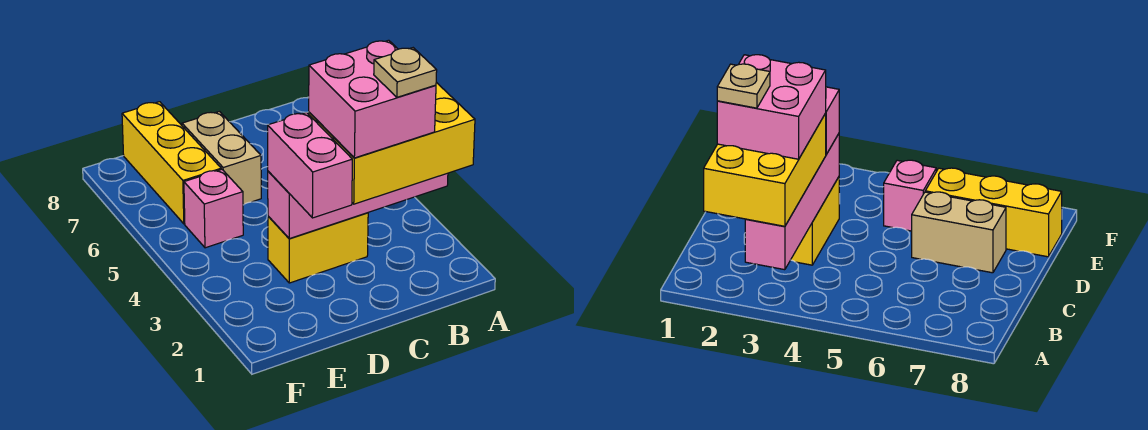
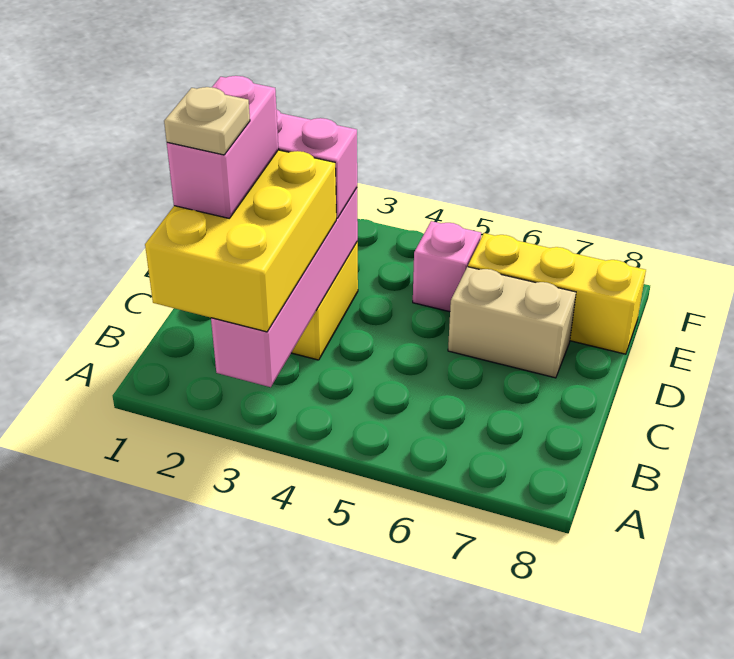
pink 2x2 brick [309,40,436,158] -> pink 1x2 brick [167,76,278,218]

